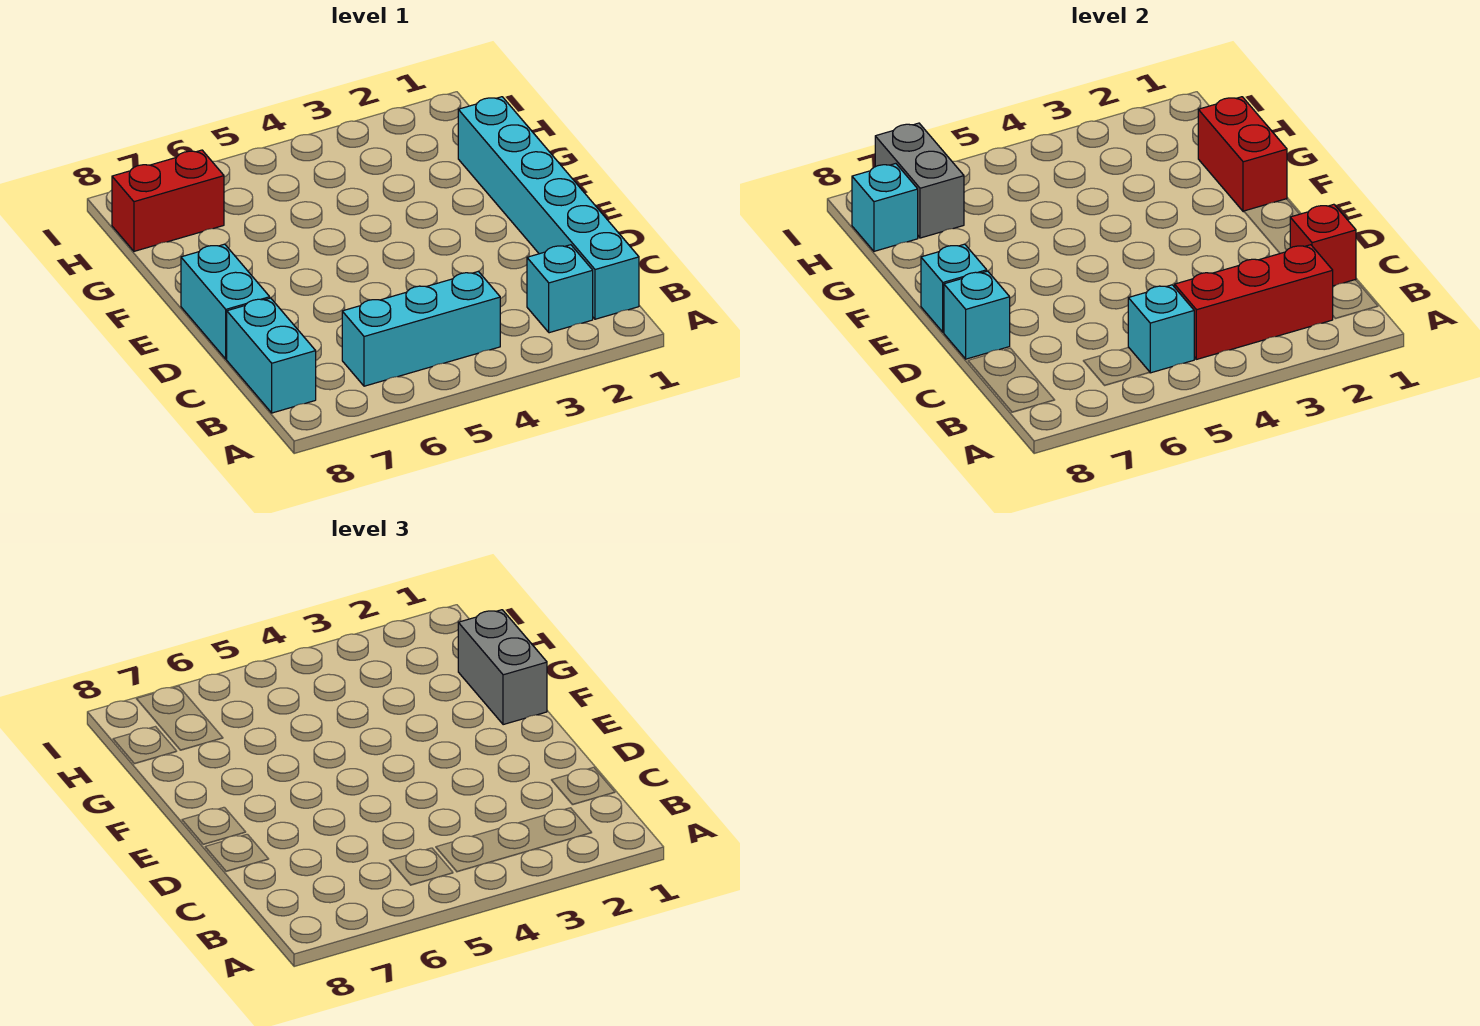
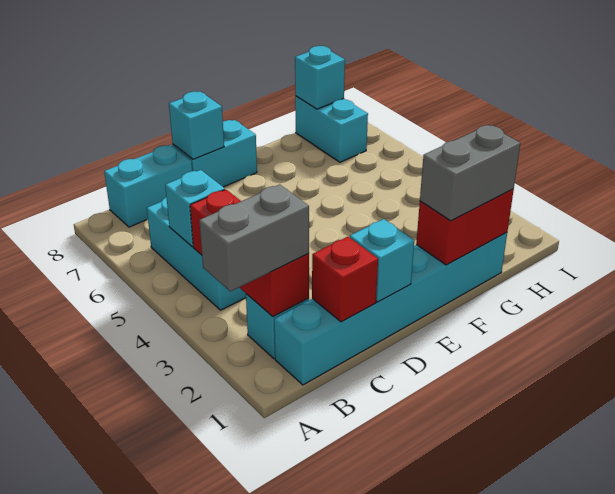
cyan 1x1 brick [921,244,987,332] -> cyan 1x1 brick moved to [350,219,414,302]
red 1x2 brick [112,150,224,251] -> cyan 1x2 brick [295,96,368,162]
grey 1x2 brick [875,123,964,238] -> grey 1x2 brick moved to [199,184,309,291]

